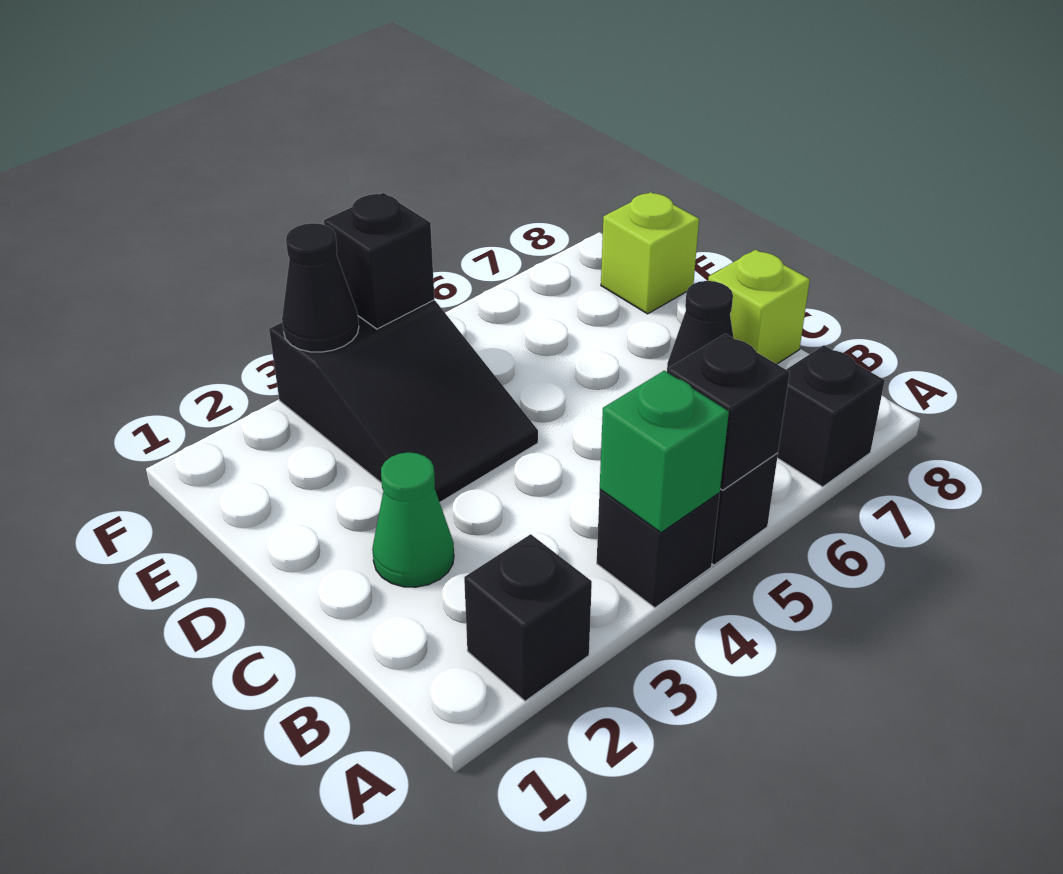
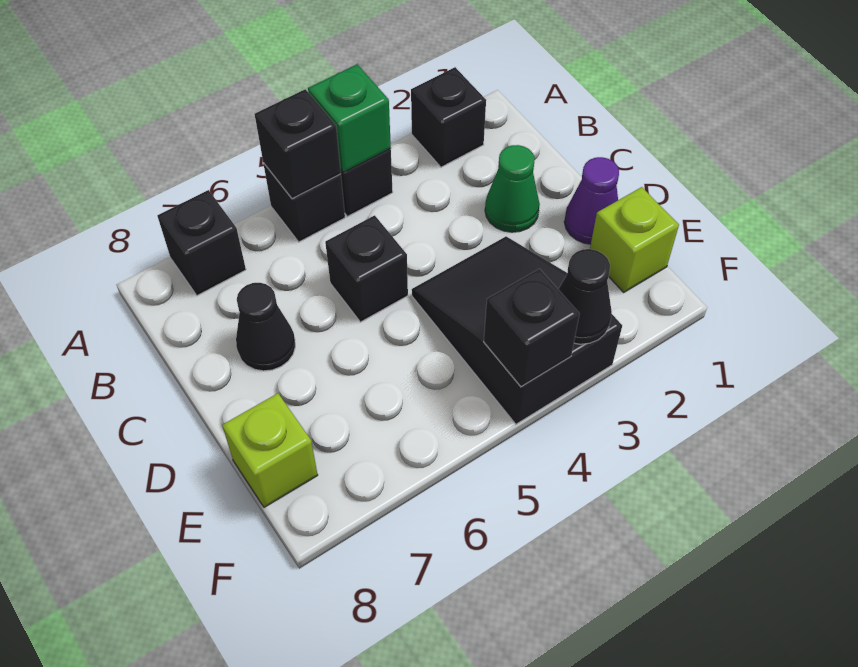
none -> black 1x1 brick [325,215,408,322]
lime 1x1 brick [708,250,810,364] -> lime 1x1 brick moved to [590,187,679,292]
none -> purple 1x1 cone [564,157,619,244]

